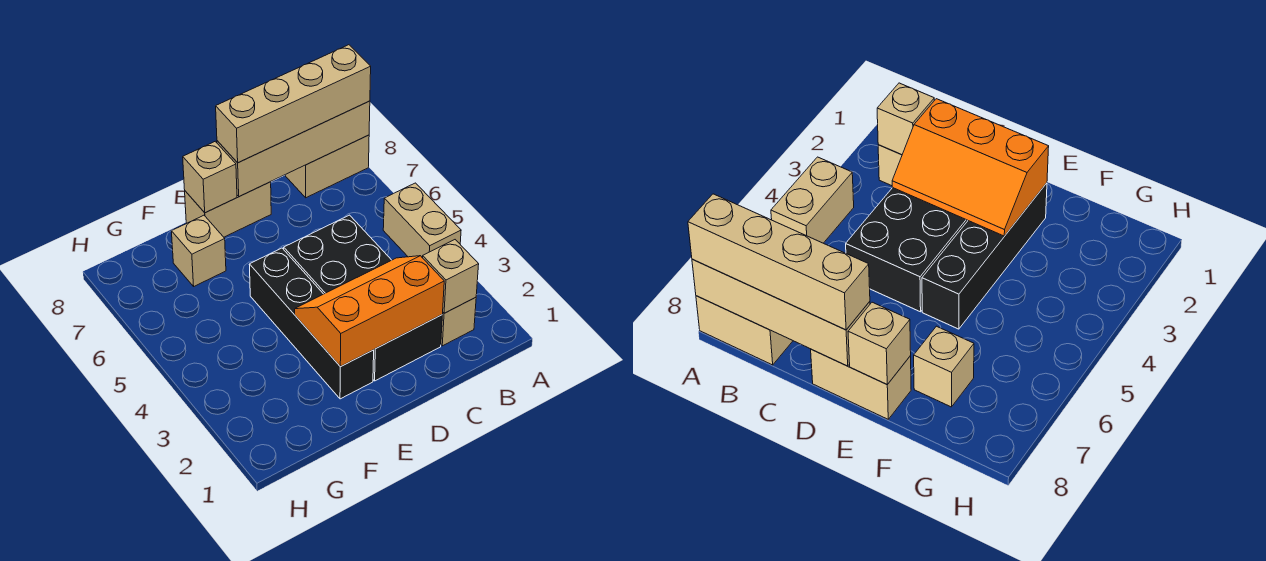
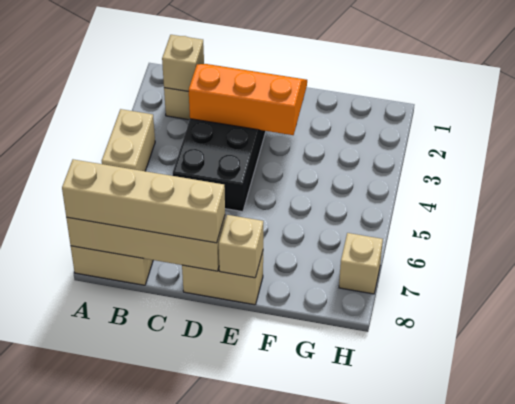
orange 2x3 slope [295,256,444,367] -> orange 2x3 slope turned to [188,64,307,135]
black 1x4 brick [249,248,374,399] -> none
tan 1x1 brick [171,215,226,286] -> tan 1x1 brick moved to [339,233,383,294]

